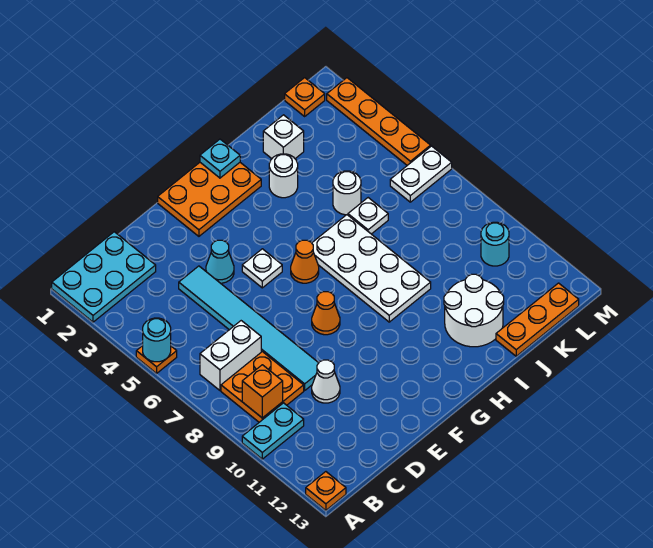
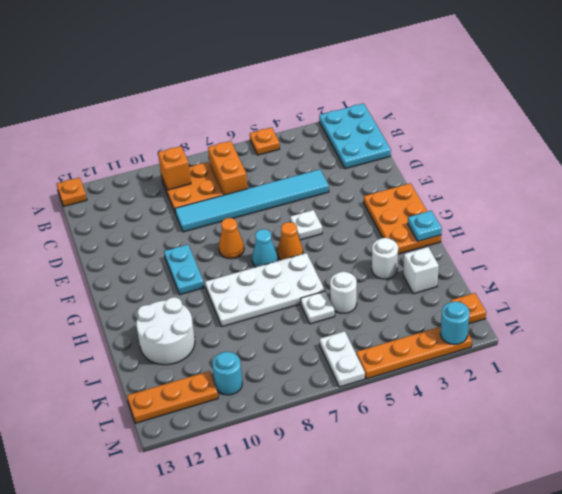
cyan 1x1 round brick [143,318,171,362] -> cyan 1x1 round brick moved to [440,302,470,344]
cyan 1x2 plate [242,403,304,459] -> cyan 1x2 plate moved to [164,245,204,295]
white 1x2 brick [200,321,261,390] -> orange 1x2 brick [208,141,248,195]
white 1x1 cone [312,360,340,403] -> none
cyan 1x1 cone [206,240,234,283] -> cyan 1x1 cone moved to [252,229,278,267]
orange 1x3 plate [496,283,579,356] -> orange 1x3 plate turned to [127,371,218,423]

